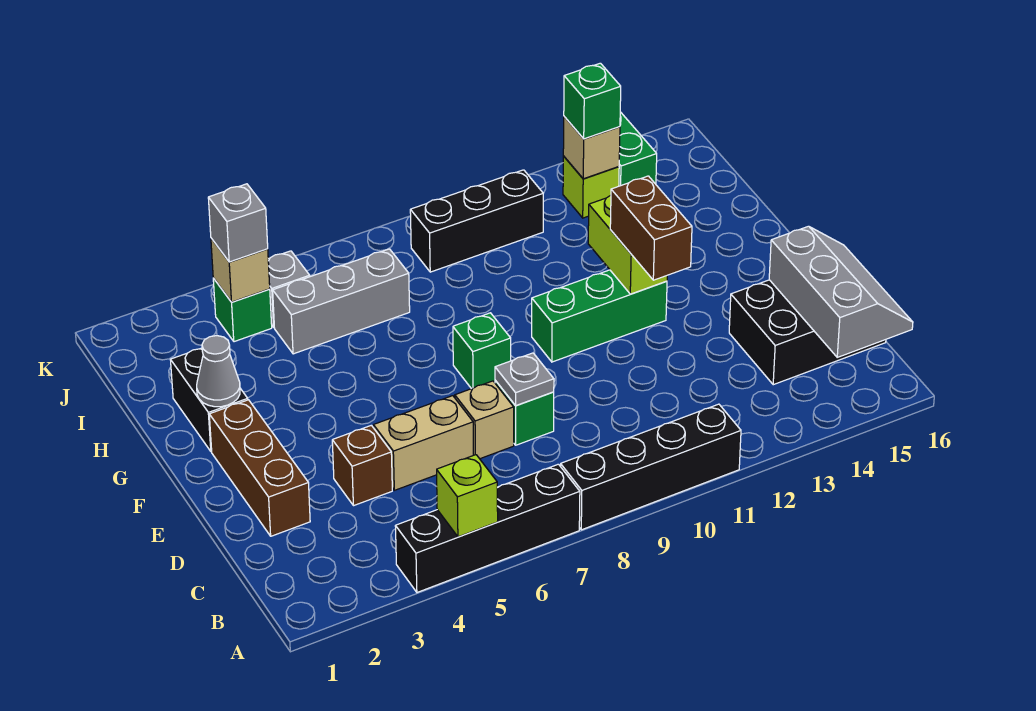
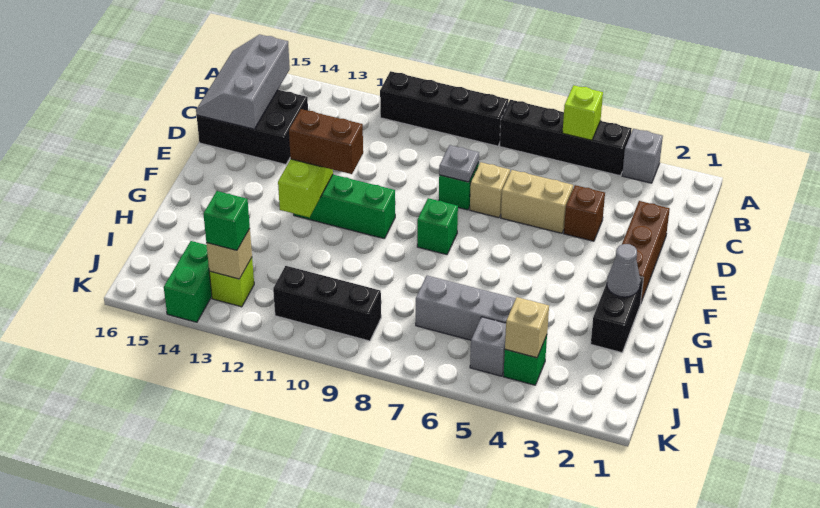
brown 1x2 brick [610,176,692,280] -> brown 1x2 brick turned to [289,109,363,174]
grey 1x1 brick [208,184,268,262] -> grey 1x1 brick moved to [622,129,663,183]

